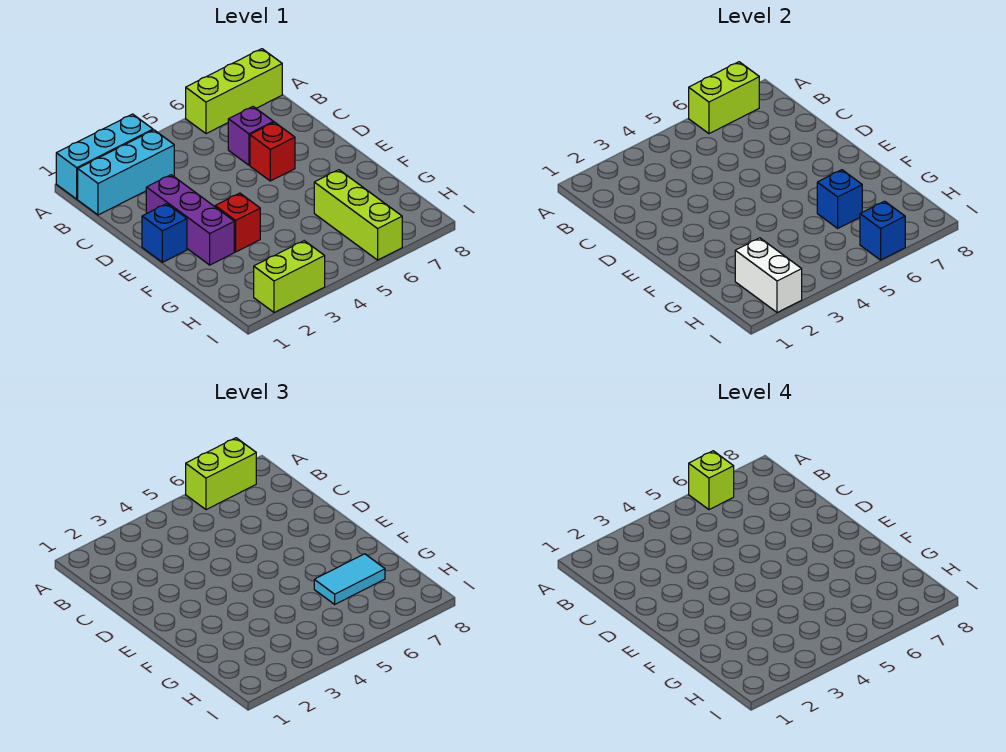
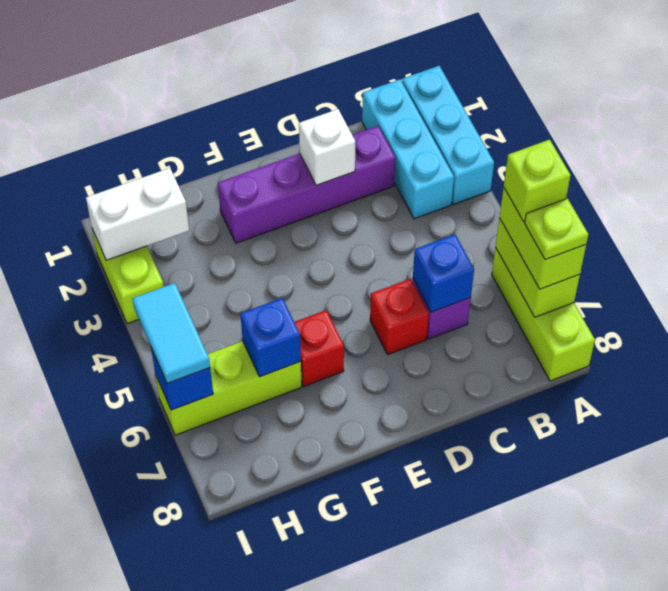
none -> lime 1x1 plate [525,198,588,260]
purple 1x3 brick [146,175,234,265] -> purple 1x4 brick [218,126,395,243]
none -> white 1x1 brick [299,109,355,185]
blue 1x1 brick [142,204,187,262] -> blue 1x1 brick moved to [413,234,474,312]
red 1x1 brick [215,193,260,252] -> red 1x1 brick moved to [294,310,344,386]
cyan 1x2 tile [314,554,385,604] -> cyan 1x2 tile moved to [132,283,210,384]

